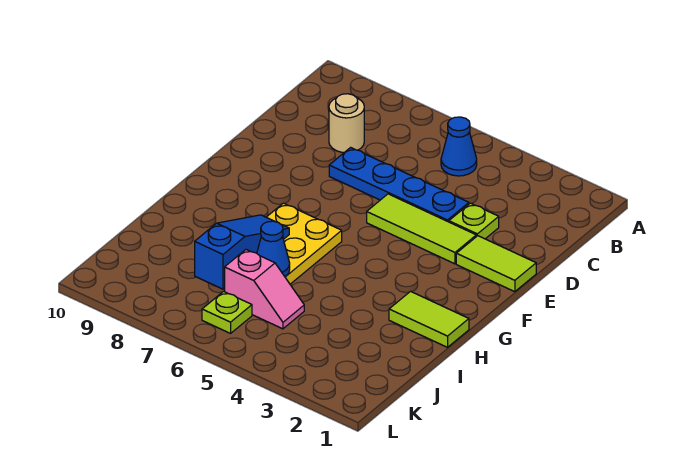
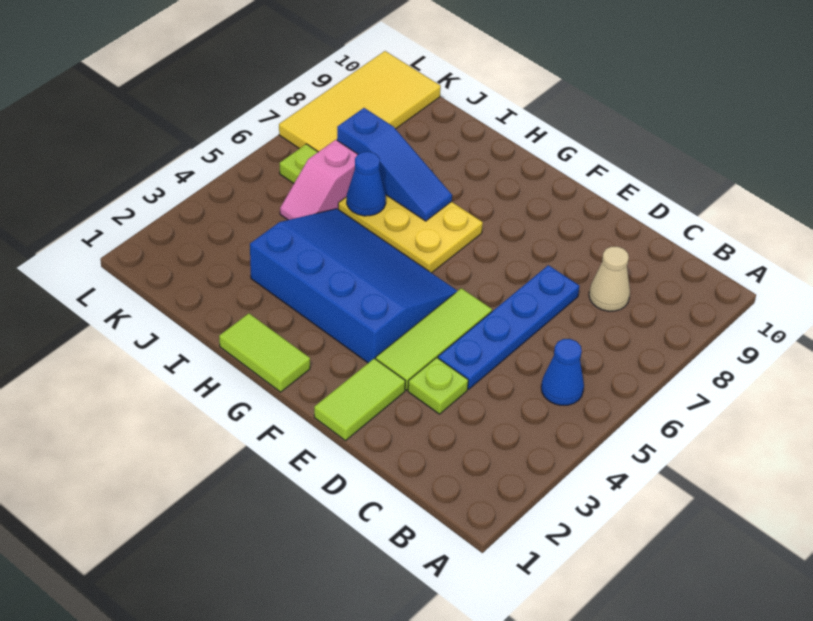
tan 1x1 round brick [329,94,364,152] -> tan 1x1 cone [589,247,630,311]
none -> blue 3x4 slope [250,209,457,363]
lime 1x2 tile [389,291,469,347] -> lime 1x2 tile turned to [219,313,310,392]
none -> yellow 2x4 tile [279,51,441,152]

